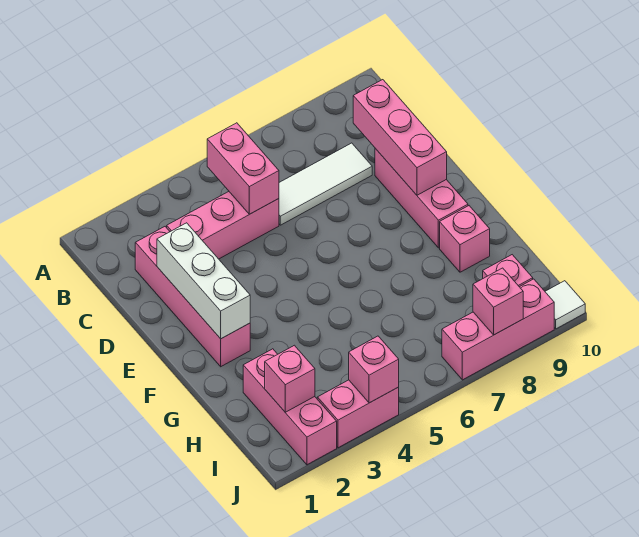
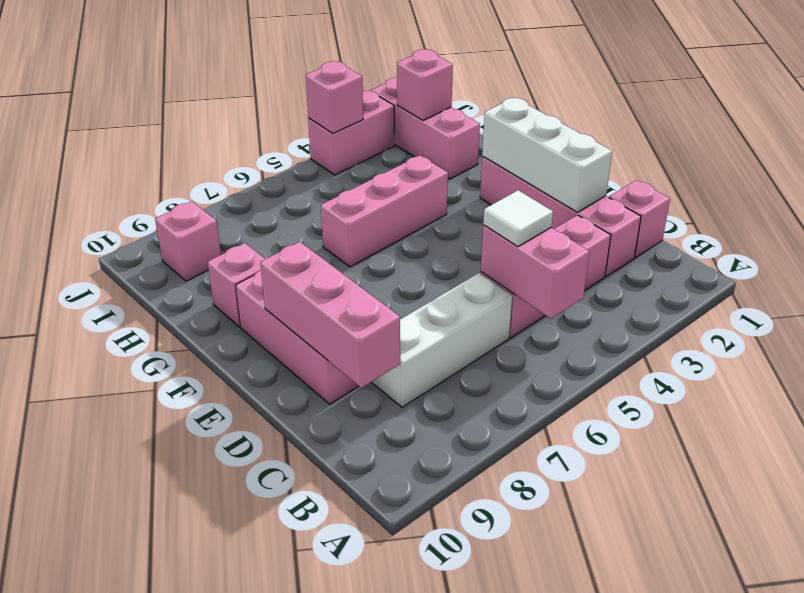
white 1x3 tile [279,143,372,225] -> white 1x3 brick [371,273,512,407]
pink 1x3 brick [442,279,554,380] -> pink 1x3 brick moved to [321,155,448,267]
pink 1x1 brick [473,268,523,335] -> pink 1x1 brick moved to [609,180,670,258]
white 1x1 tile [545,281,585,329] -> white 1x1 tile moved to [483,190,553,247]

